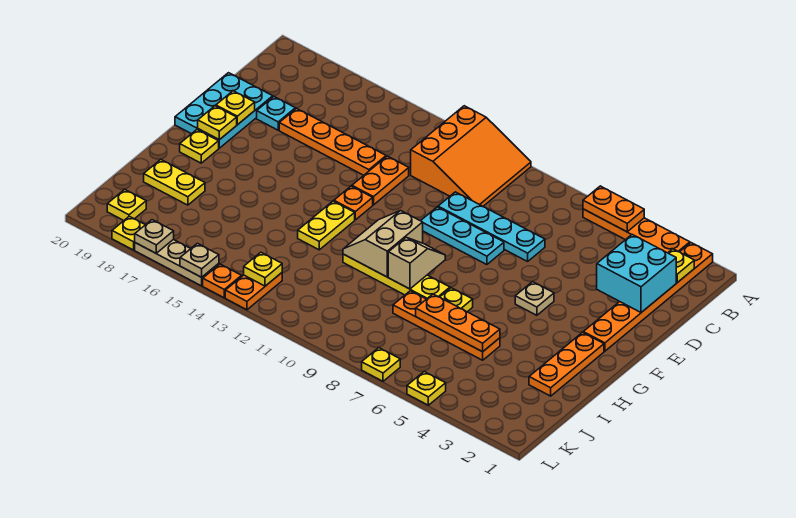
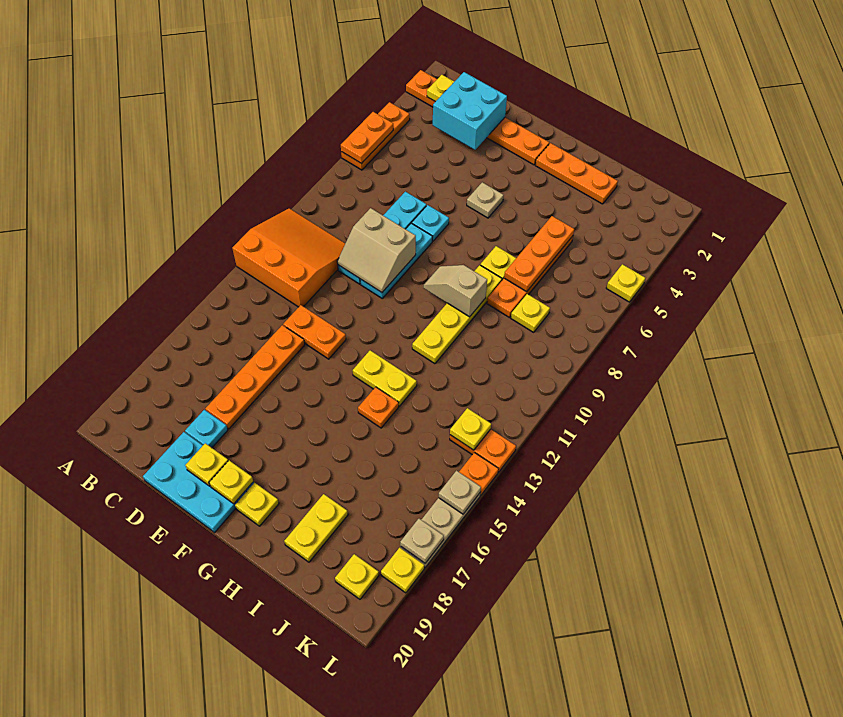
orange 1x4 plate [583,209,690,253] -> orange 1x3 plate [341,102,410,170]
none -> cyan 1x1 plate [412,205,449,241]
orange 1x1 plate [334,186,373,220] -> orange 1x1 plate moved to [358,387,399,428]
tan 2x2 slope [343,211,423,277] -> tan 2x2 slope moved to [337,208,416,292]
yellow 1x1 plate [362,348,400,381] -> yellow 1x1 plate moved to [511,294,550,332]

